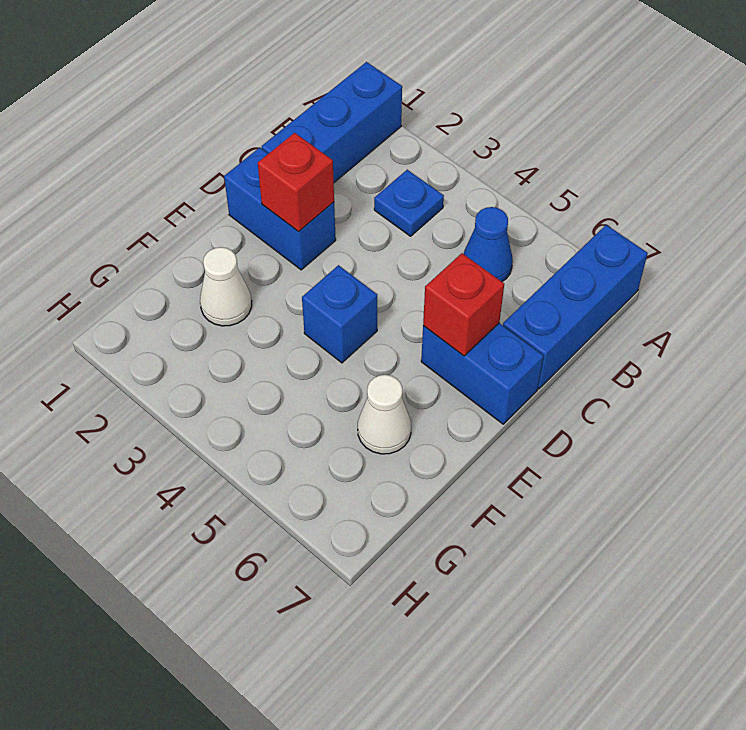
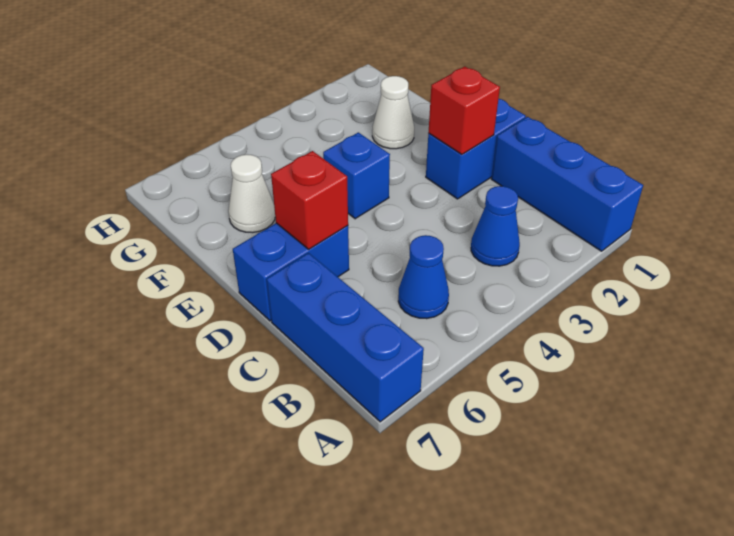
blue 1x1 plate [374,170,444,236] -> blue 1x1 cone [471,186,520,266]

